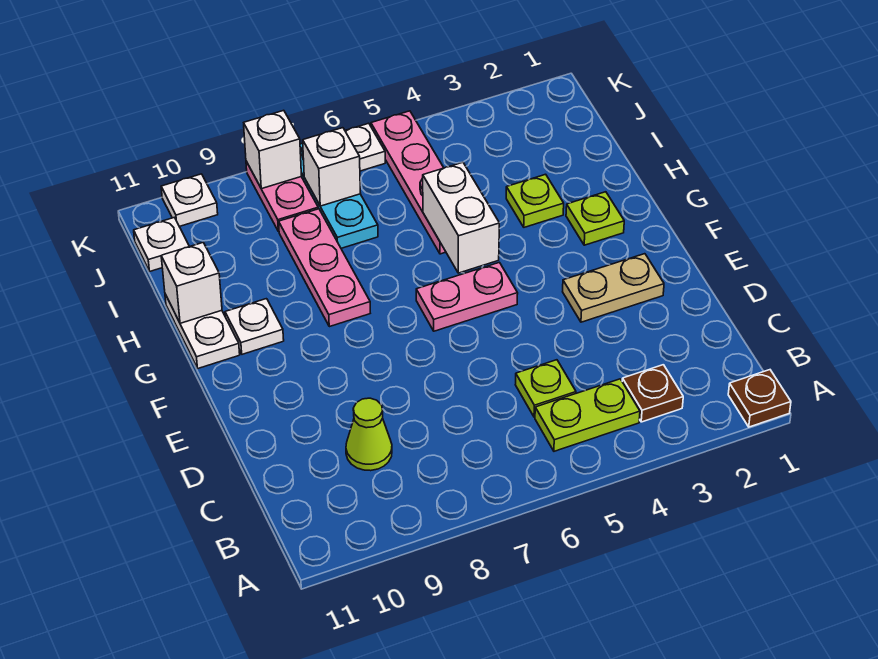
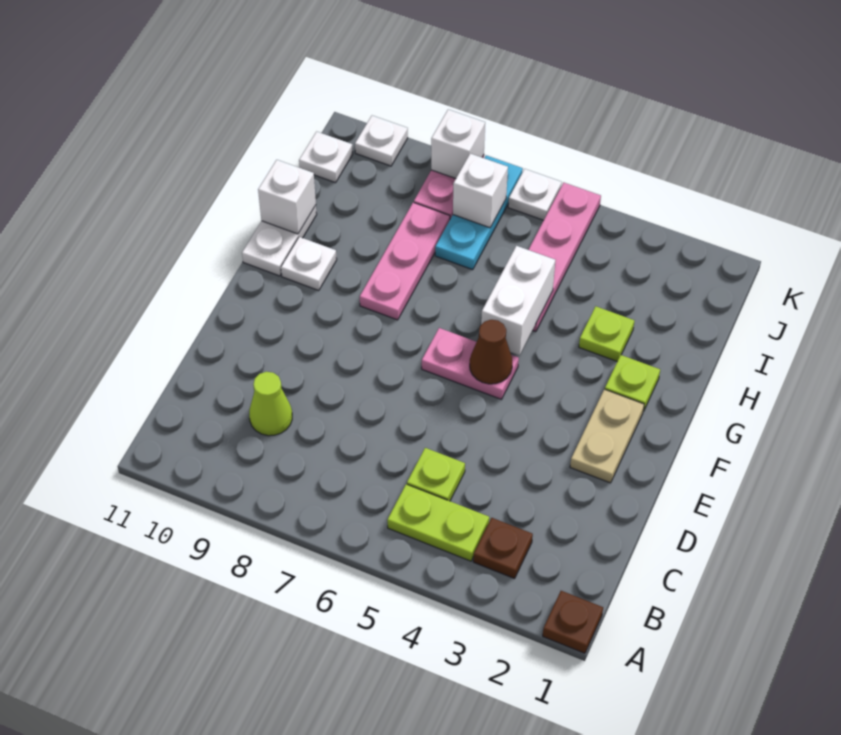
tan 1x2 plate [563,254,664,322] -> tan 1x2 plate turned to [570,389,644,483]
none -> brown 1x1 cone [470,320,512,384]

